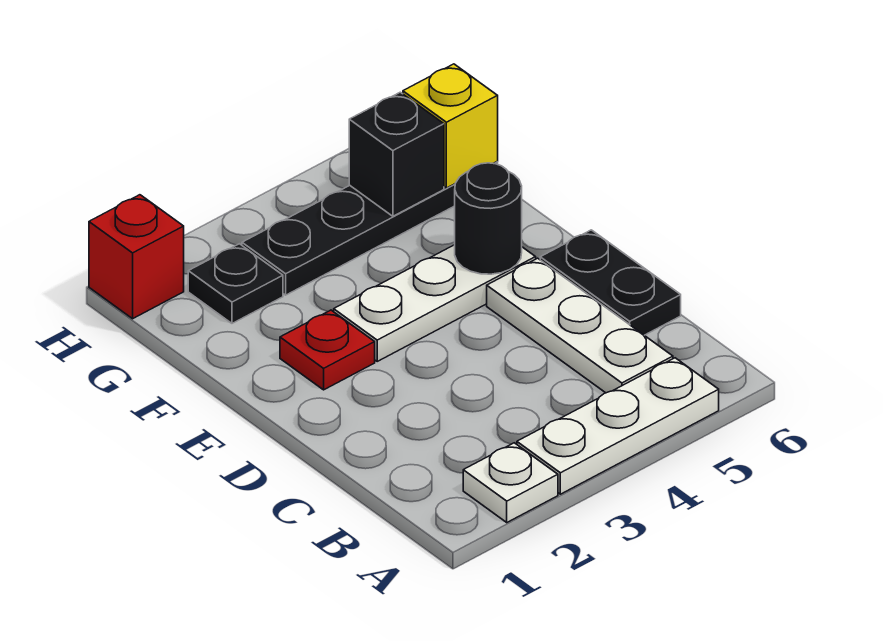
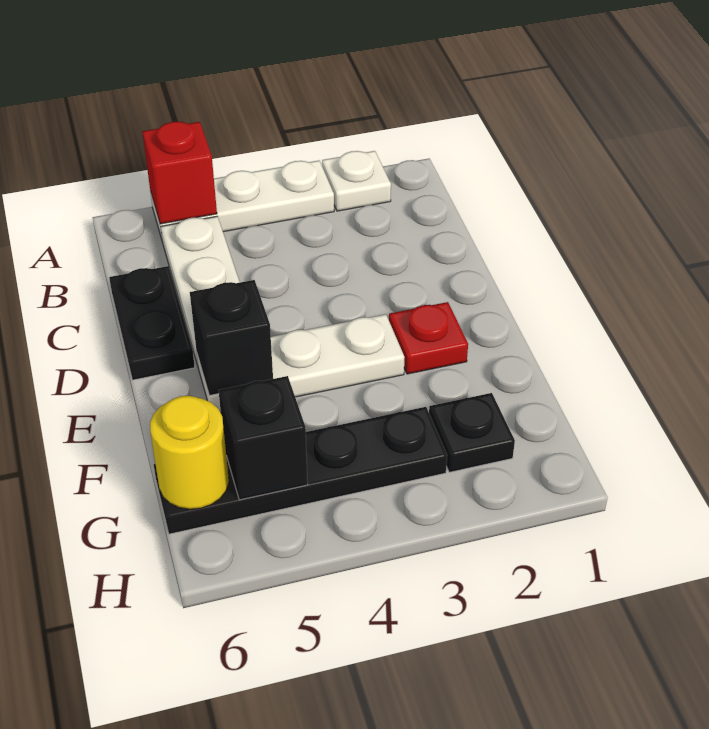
black 1x1 round brick [455,163,522,274] -> black 1x1 brick [190,280,273,395]
yellow 1x1 brick [403,64,498,188] -> yellow 1x1 round brick [150,396,229,509]
red 1x1 brick [89,195,184,319] -> red 1x1 brick moved to [142,122,217,224]

